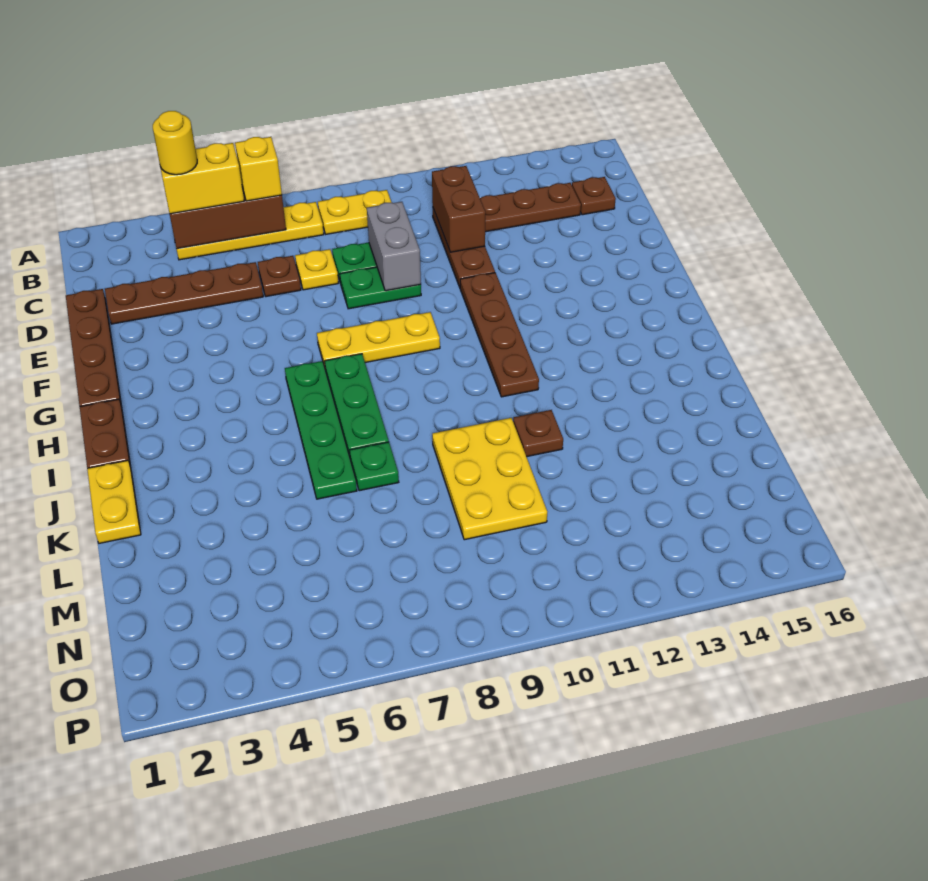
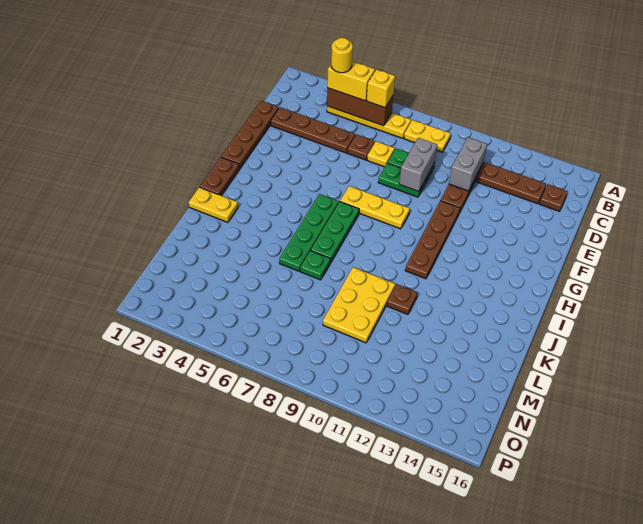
brown 1x2 brick [432,166,485,252] -> grey 1x2 brick [449,137,487,191]
yellow 1x2 plate [87,460,141,543] -> yellow 1x2 plate turned to [189,187,238,222]

